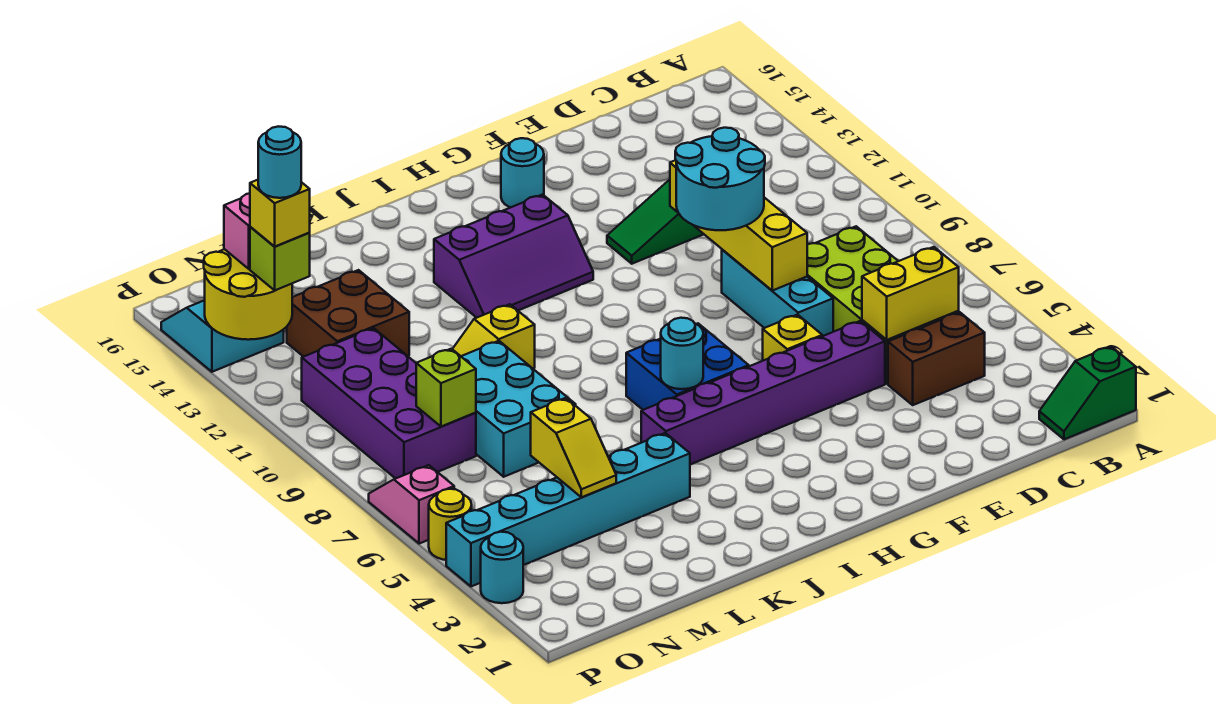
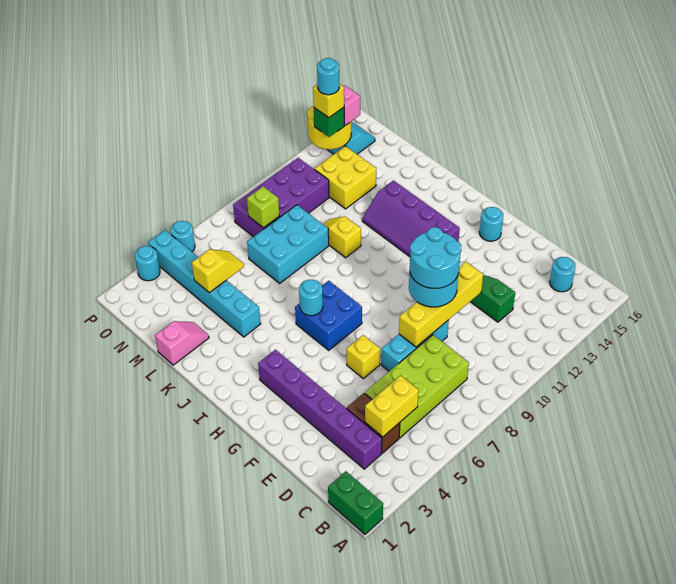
green 1x2 slope [1039,347,1136,439] -> green 1x2 brick [328,471,383,534]
yellow 1x2 brick [862,247,959,340] -> yellow 1x2 brick turned to [365,376,419,437]
none -> cyan 1x1 round brick [550,257,575,292]
purple 1x6 brick [641,321,885,465] -> purple 1x6 brick moved to [258,350,382,469]
none -> cyan 2x2 round brick [410,227,461,289]
purple 2x3 slope [434,195,593,318] -> purple 2x4 slope [362,180,460,257]
yellow 1x2 slope [531,398,616,497] -> yellow 1x2 slope turned to [192,249,244,293]
brown 2x2 brick [287,270,409,357] -> yellow 2x2 brick [315,146,376,209]
lime 1x1 brick [250,227,310,290] -> green 1x1 brick [314,108,344,137]
yellow 1x1 round brick [429,489,472,560] -> cyan 1x1 round brick [171,221,195,252]
pink 1x2 slope [369,465,454,544] -> pink 1x2 slope moved to [155,321,209,365]

